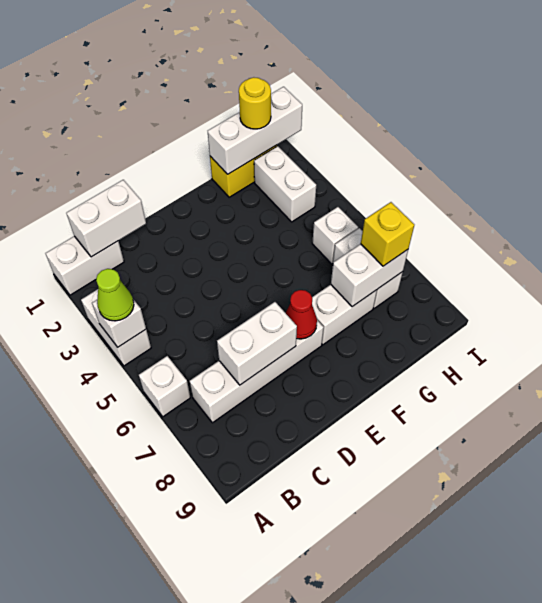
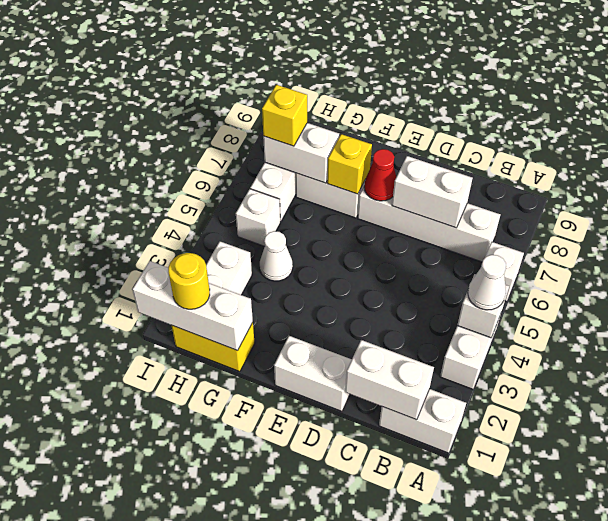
lime 1x1 cone [96,269,134,321] -> white 1x1 cone [468,255,506,310]
none -> white 1x2 brick [274,336,352,411]
none -> yellow 1x1 brick [327,134,372,194]
none -> white 1x1 cone [260,231,293,281]

